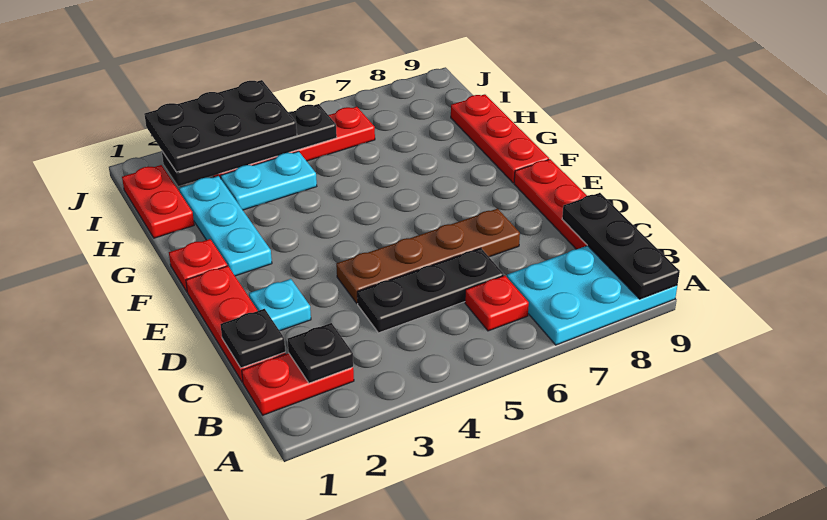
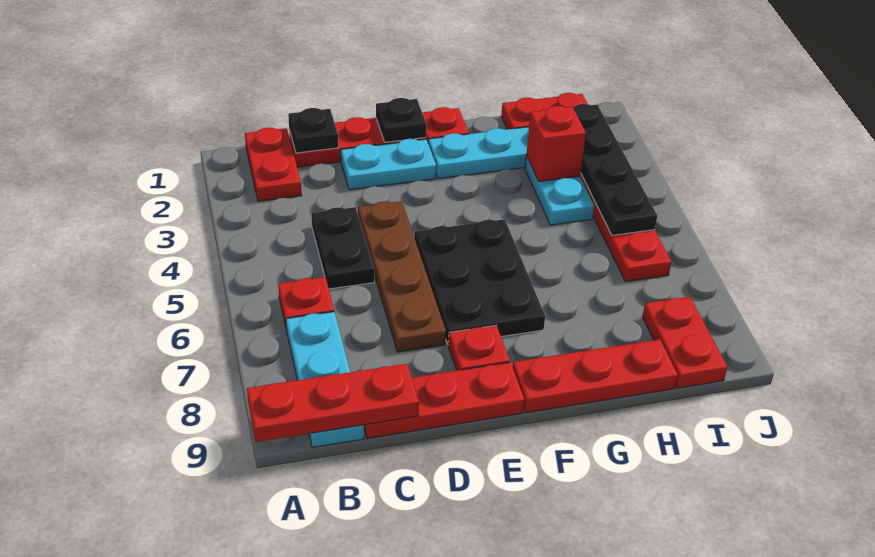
cyan 2x3 plate [507,246,677,345] -> cyan 1x3 plate [286,312,364,447]
black 1x3 plate [562,193,680,299] -> red 1x3 plate [247,364,419,442]
black 1x1 plate [288,323,353,383] -> black 1x1 plate moved to [376,98,426,142]
black 1x3 plate [357,248,504,333] -> black 1x2 plate [311,207,374,289]
cyan 1x1 plate [249,279,311,331] -> cyan 1x2 plate [341,139,436,190]
none -> red 1x1 plate [448,325,510,371]
none -> red 1x1 brick [526,106,586,182]
black 2x3 plate [144,80,297,172] -> black 2x3 plate moved to [414,219,545,344]
none -> red 1x2 plate [643,297,727,388]

